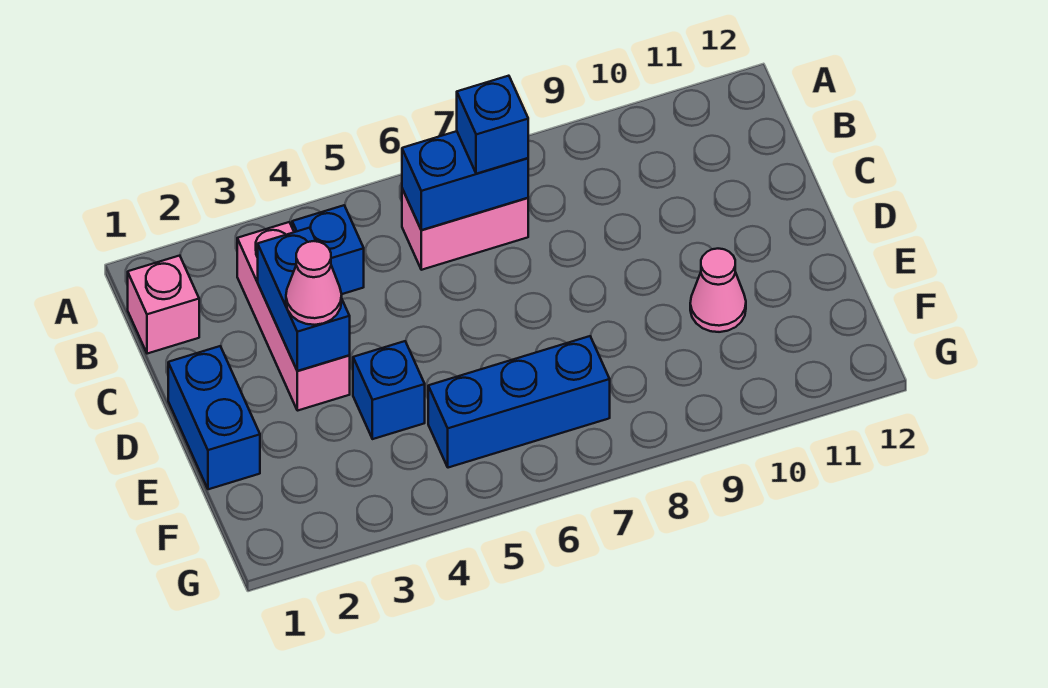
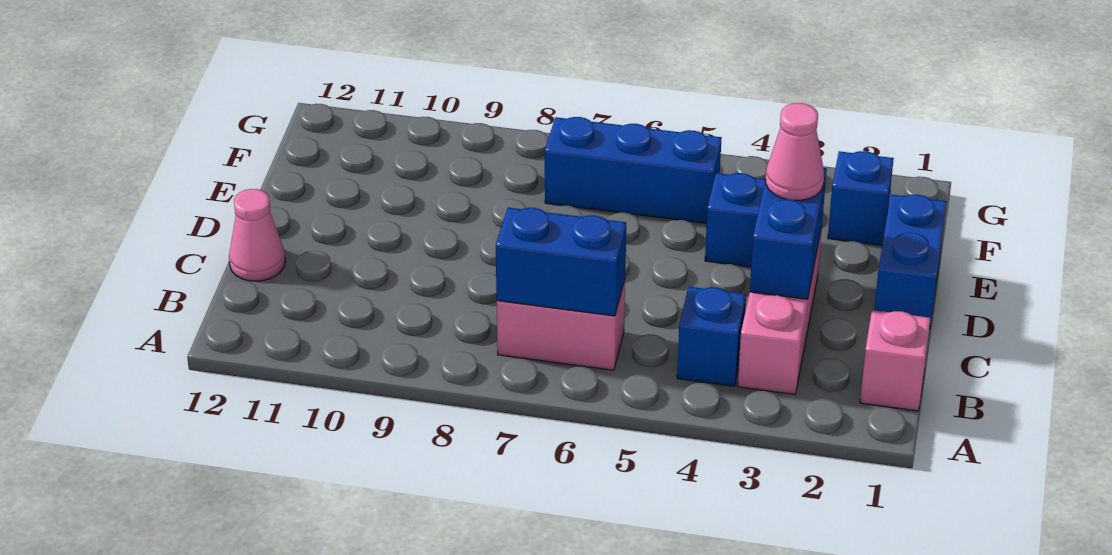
blue 1x1 brick [457,76,528,174] -> blue 1x1 brick moved to [828,151,894,245]
pink 1x1 cone [690,249,746,332] -> pink 1x1 cone moved to [229,189,285,281]

